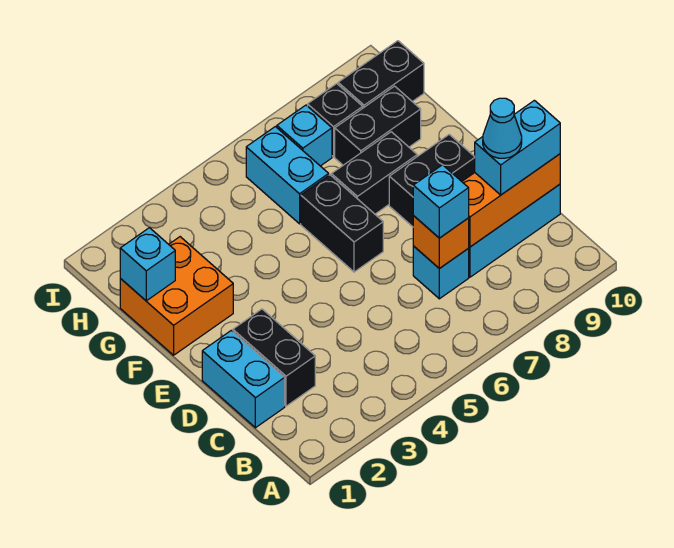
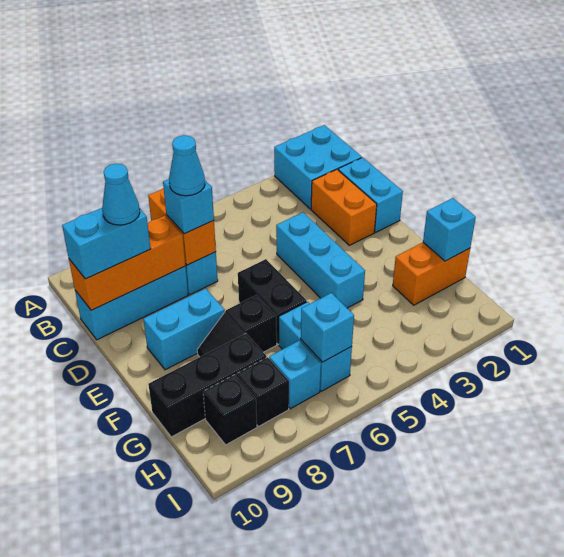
none -> cyan 2x2 brick [274,125,362,209]
black 1x2 brick [233,309,315,406] -> orange 1x2 brick [311,169,377,245]
orange 1x1 brick [413,216,469,268] -> orange 1x2 brick [148,188,216,265]
none -> cyan 1x1 cone [169,135,205,196]
none -> cyan 1x3 brick [276,212,365,308]
black 1x2 brick [389,135,475,227] -> cyan 1x2 brick [143,289,225,370]
orange 2x2 brick [120,237,233,355] -> orange 1x2 brick [393,243,470,305]
black 1x2 brick [331,132,417,214] -> black 1x2 slope [197,295,277,357]
black 1x2 brick [335,86,421,165] -> black 1x3 brick [148,334,267,437]
none -> cyan 1x1 brick [301,293,354,362]
black 1x2 brick [338,41,424,108] -> black 1x1 brick [203,375,257,445]

